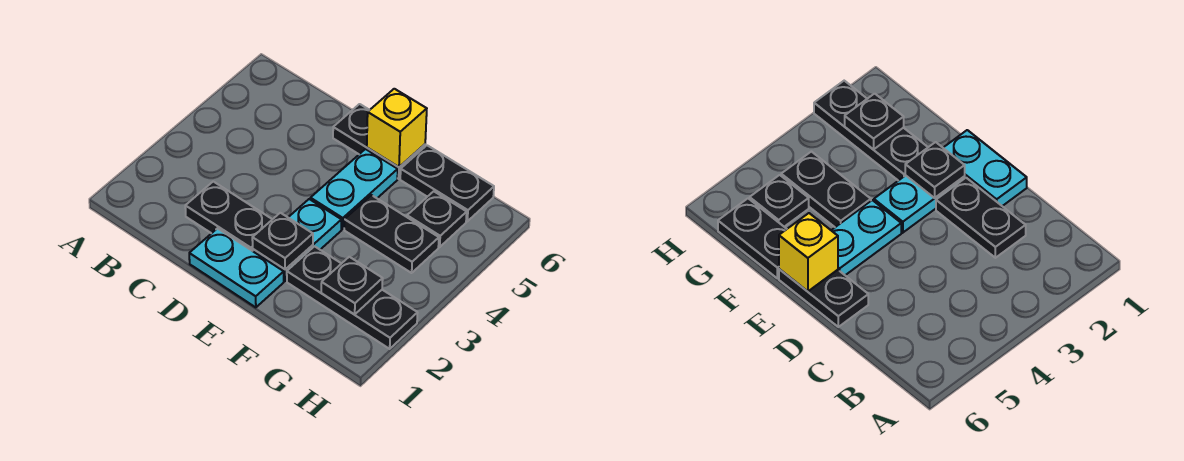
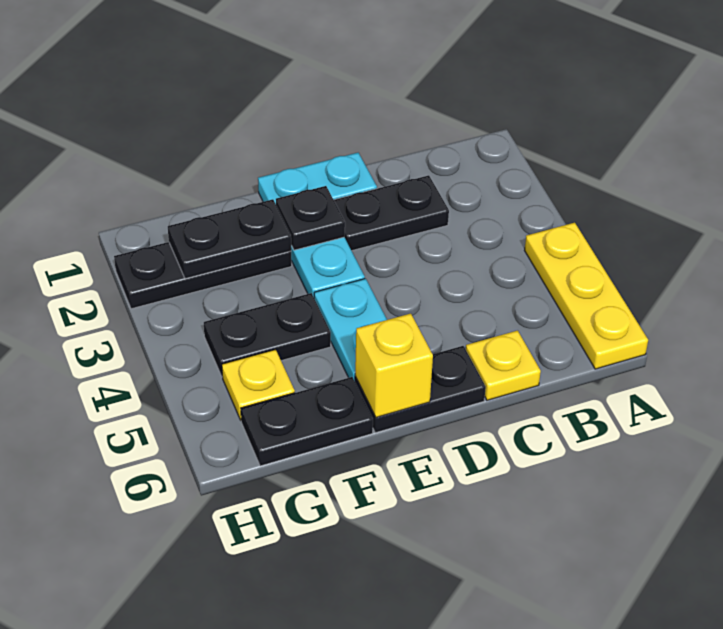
none -> yellow 1x3 plate [525,223,648,369]
none -> yellow 1x1 plate [466,331,541,400]
black 1x1 plate [321,257,383,315] -> black 1x2 plate [168,199,291,279]
black 1x1 plate [407,191,467,247] -> yellow 1x1 plate [222,349,295,420]

